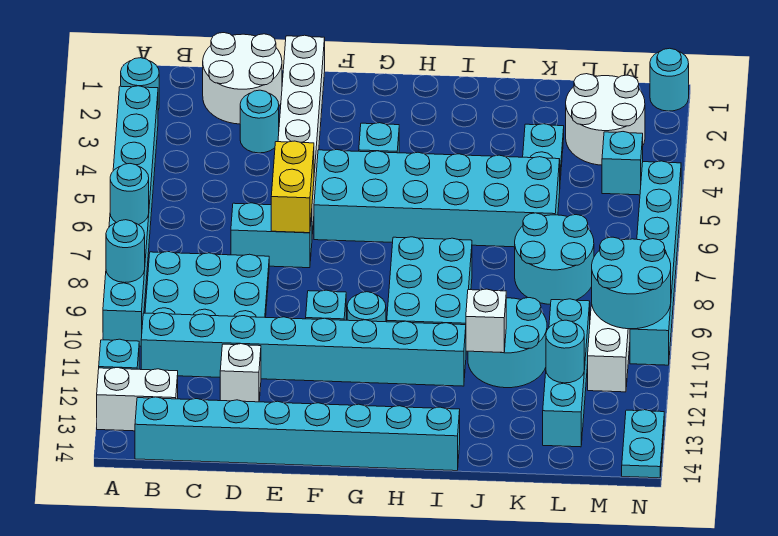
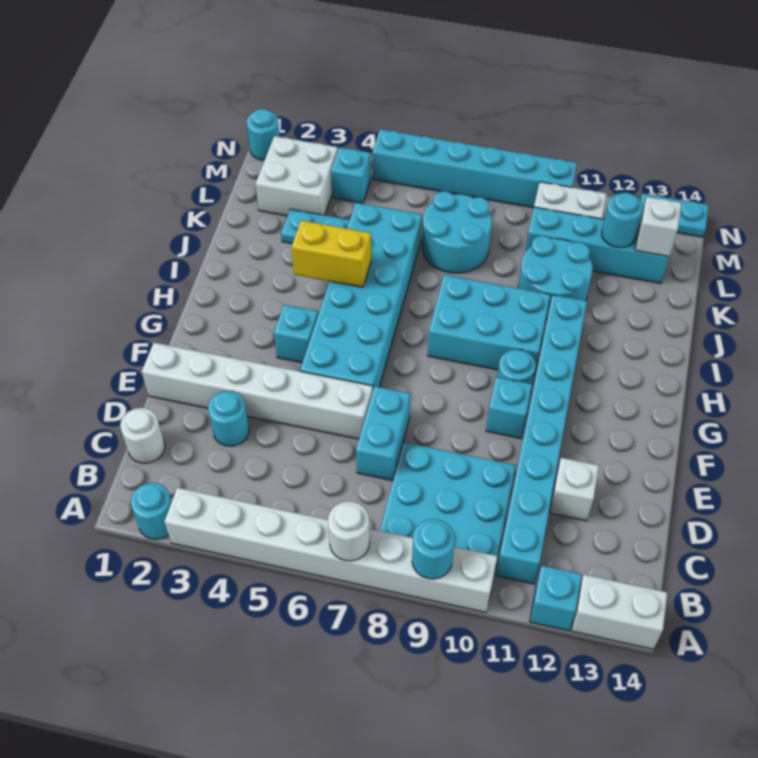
cyan 1x8 brick [103,86,158,346] -> white 1x8 brick [164,488,497,612]
cyan 1x1 round brick [110,164,149,225] -> white 1x1 round brick [328,501,370,561]
white 1x2 brick [97,367,178,431] -> white 1x2 brick turned to [571,575,667,649]
cyan 1x8 brick [135,397,460,471] -> none
white 2x2 round brick [203,33,282,124] -> white 1x1 round brick [120,408,165,463]
yellow 1x2 brick [271,141,314,233] -> yellow 1x2 brick moved to [291,220,371,287]
white 1x1 brick [466,289,506,353] -> white 1x1 brick moved to [635,197,681,257]
white 2x2 round brick [566,74,645,165] -> white 2x2 brick [256,136,338,216]
cyan 2x2 round brick [592,237,671,329] -> none

